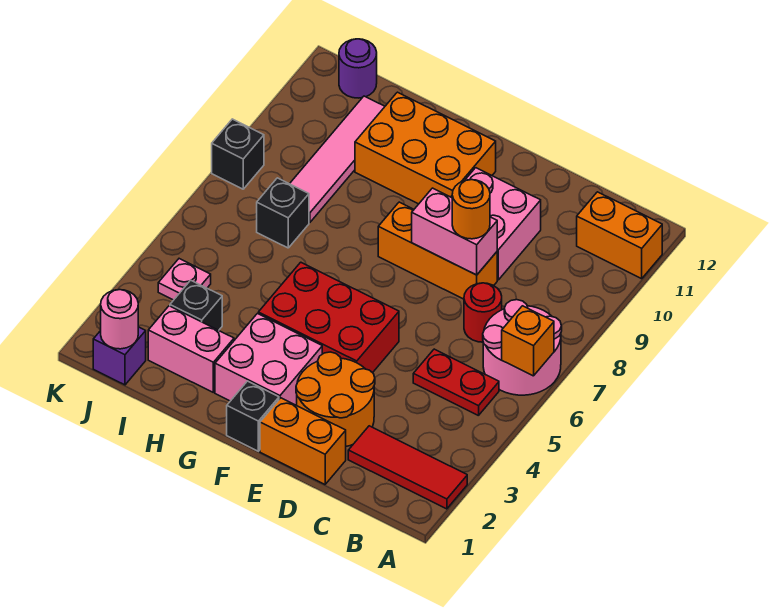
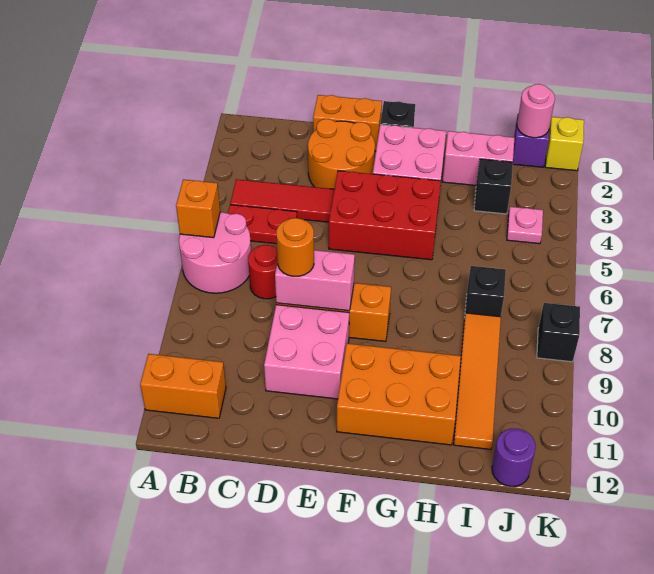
red 1x3 tile [348,426,467,509] -> red 1x3 tile moved to [230,179,334,222]
pink 1x4 tile [290,96,385,222] -> orange 1x4 tile [454,313,501,449]
none -> yellow 1x1 brick [545,117,584,171]

